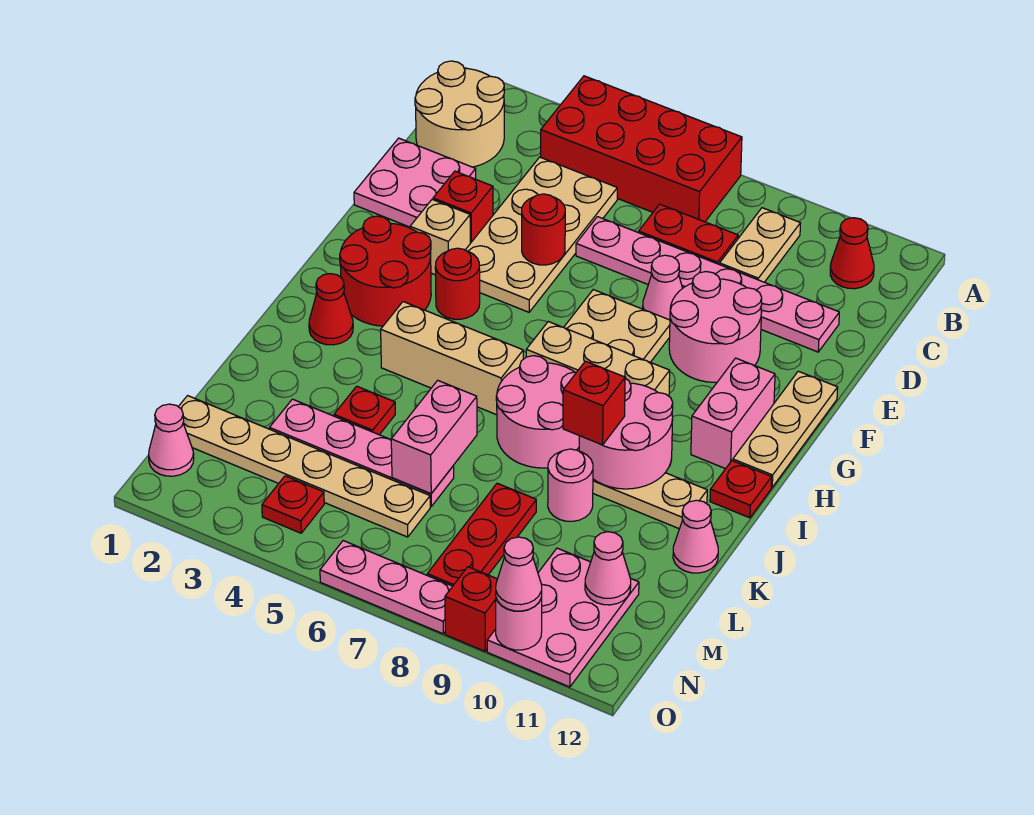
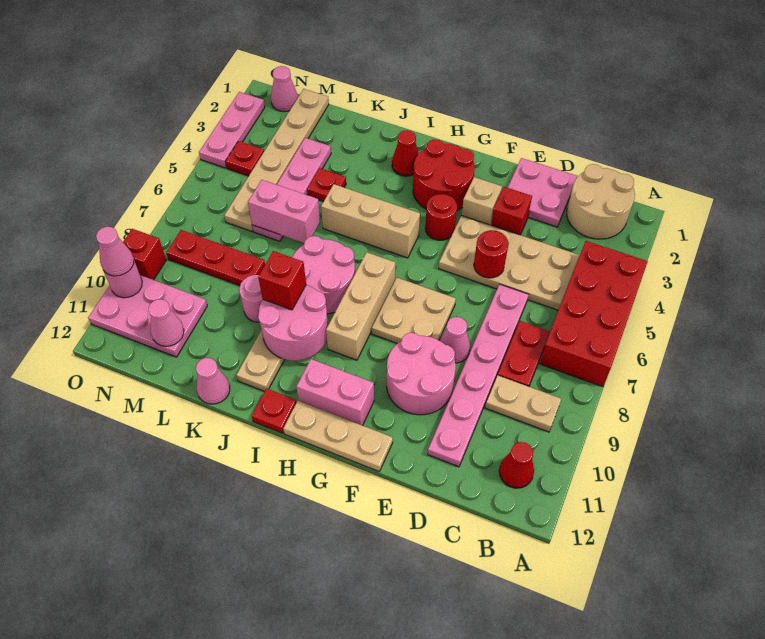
tan 1x3 brick [381,302,523,415] -> tan 1x3 brick turned to [321,184,420,258]
pink 1x3 plate [320,541,452,634] -> pink 1x3 plate moved to [199,92,265,168]

